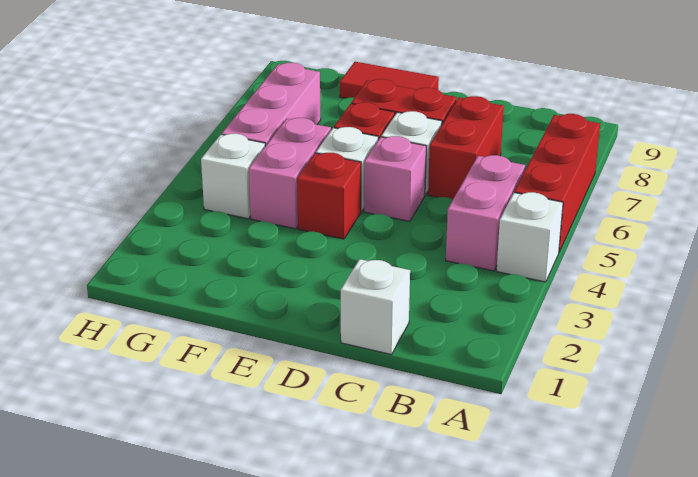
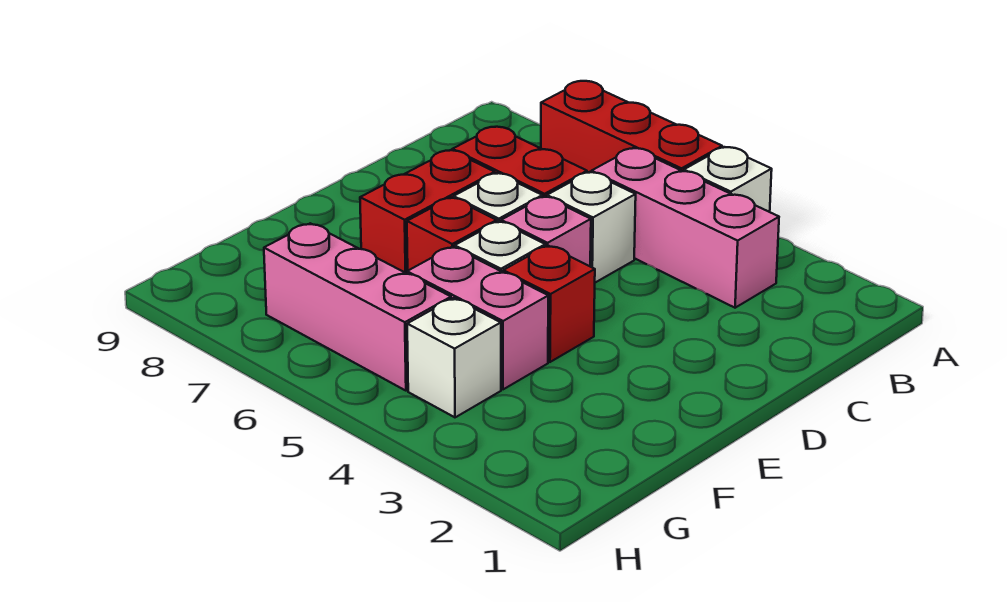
pink 1x2 brick [446,155,525,271] -> pink 1x3 brick [592,148,779,308]
white 1x1 brick [341,259,410,355] -> white 1x1 brick moved to [547,172,636,283]
red 1x2 tile [340,62,439,98] -> none

